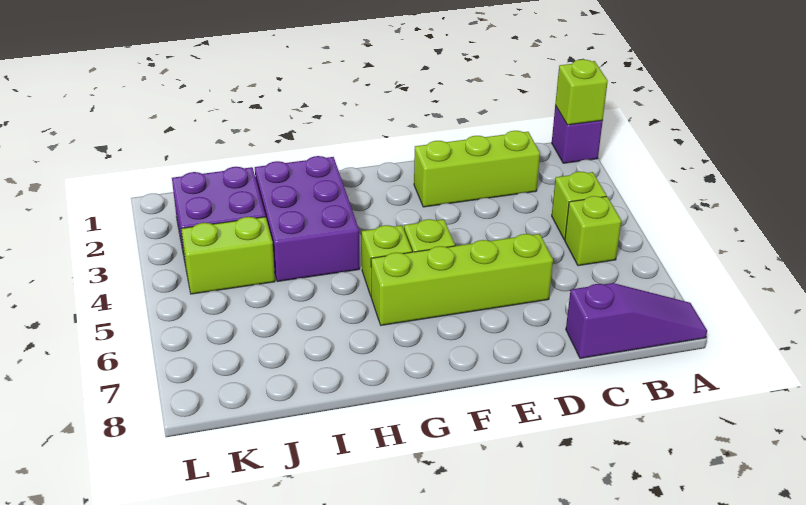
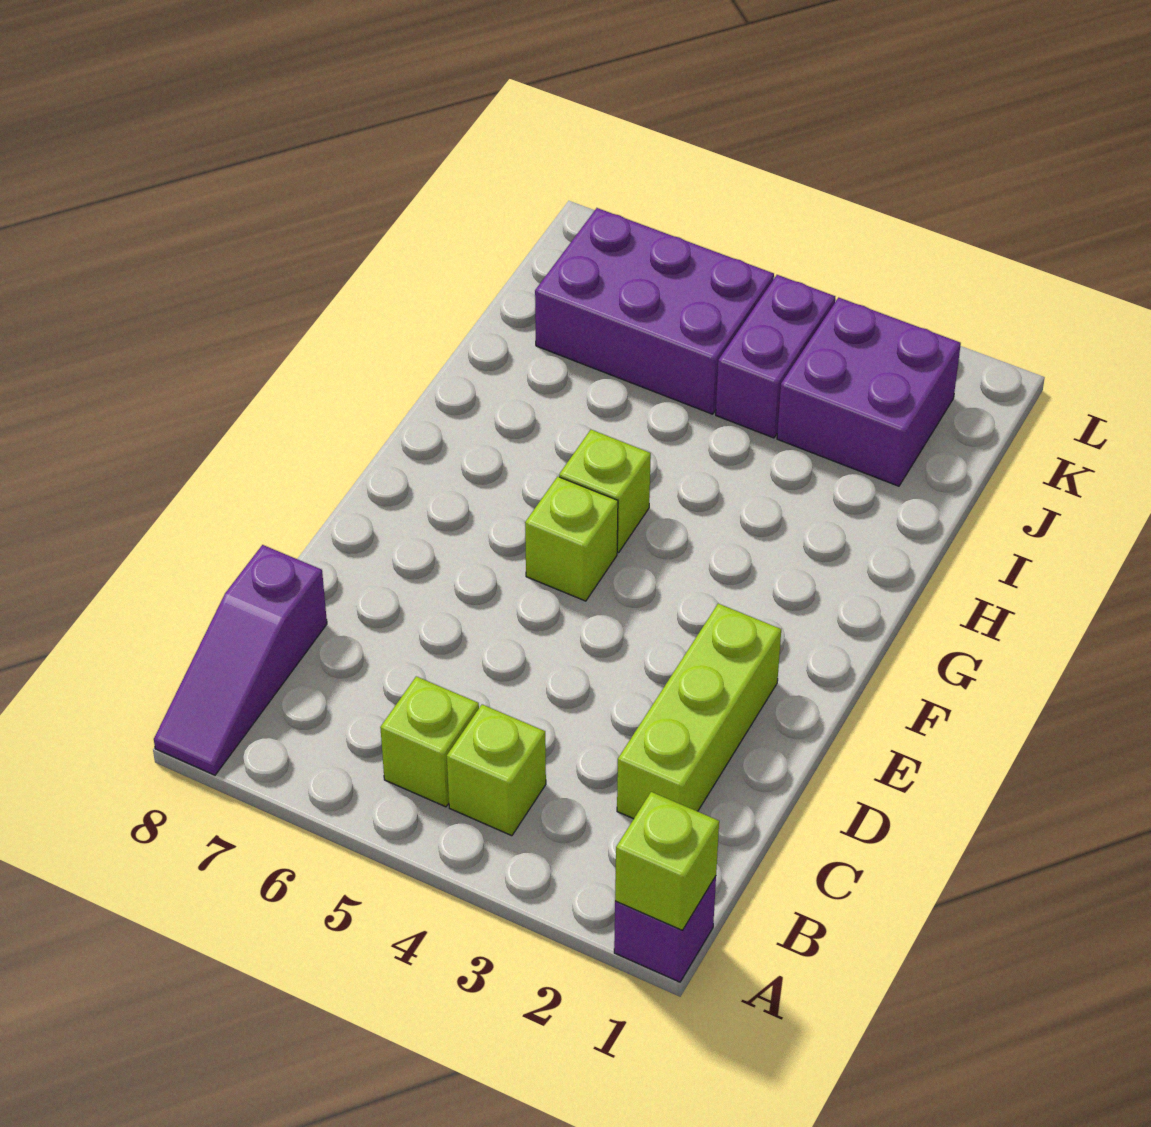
lime 1x4 brick [371,234,553,325] -> none
purple 2x3 brick [255,156,360,282] -> purple 2x3 brick moved to [535,208,774,414]
lime 1x2 brick [181,217,275,294] -> purple 1x2 brick [716,275,835,438]

